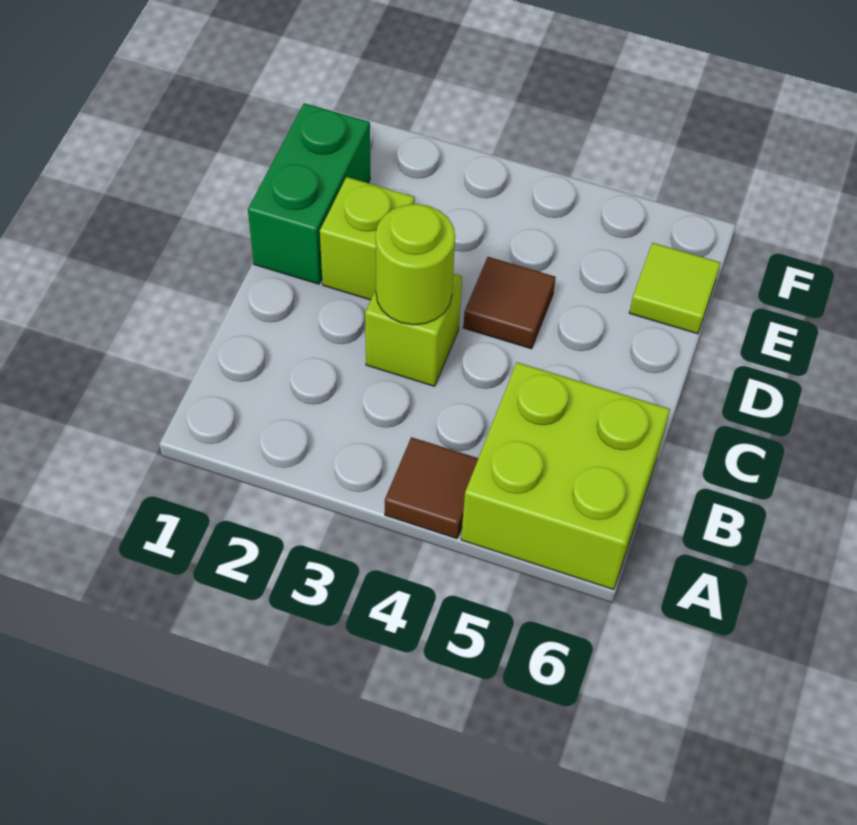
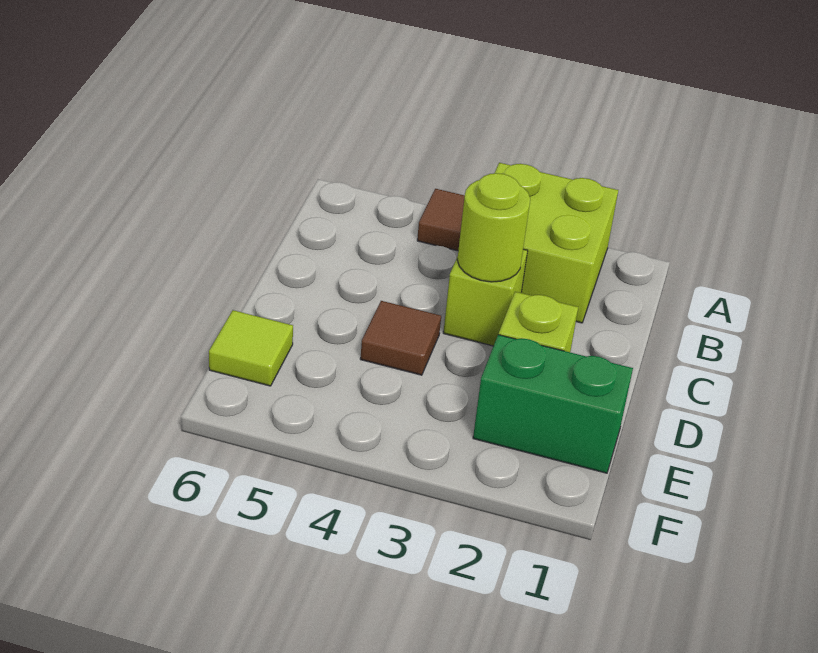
lime 2x2 brick [461,362,670,590] -> lime 2x2 brick moved to [495,163,618,323]
green 1x2 brick [248,103,370,284] -> green 1x2 brick turned to [473,335,633,473]

